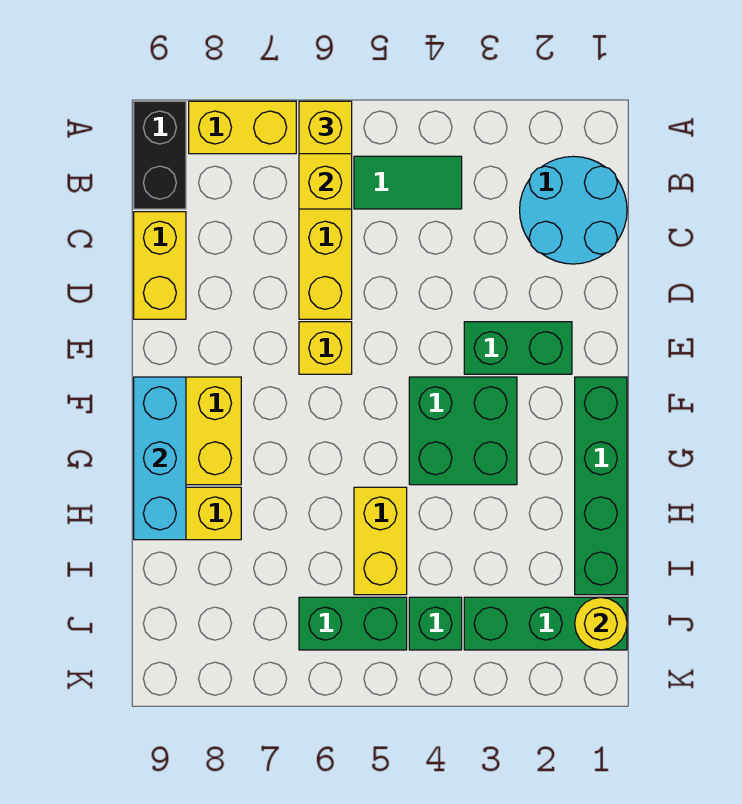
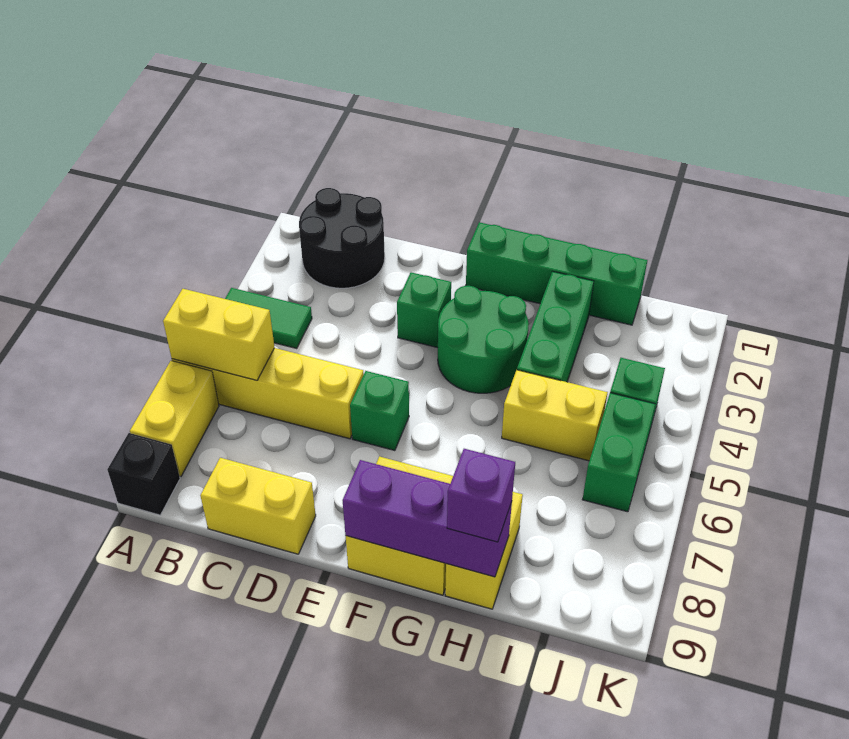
yellow 1x1 brick [299,101,352,154] -> none
black 1x2 brick [134,101,186,209] -> black 1x1 brick [107,433,180,515]
cyan 2x2 round brick [520,156,627,264] -> black 2x2 round brick [299,188,385,288]
green 1x2 tile [354,156,462,209] -> green 1x2 tile turned to [225,288,312,348]
green 1x2 brick [464,322,572,374] -> green 1x1 brick [397,272,451,348]
yellow 1x1 brick [299,322,352,374] -> green 1x1 brick [350,371,409,451]
green 2x2 brick [409,377,517,485] -> green 2x2 round brick [438,286,529,393]
cyan 1x3 brick [134,377,186,540] -> purple 1x3 brick [343,460,512,577]
none -> purple 1x1 brick [447,449,515,542]
green 1x3 brick [464,597,627,650] -> green 1x3 brick moved to [517,271,594,382]
yellow 1x1 round brick [575,597,627,650] -> none

